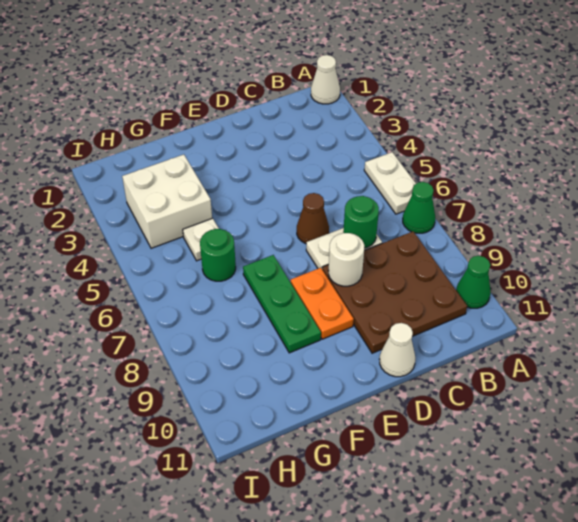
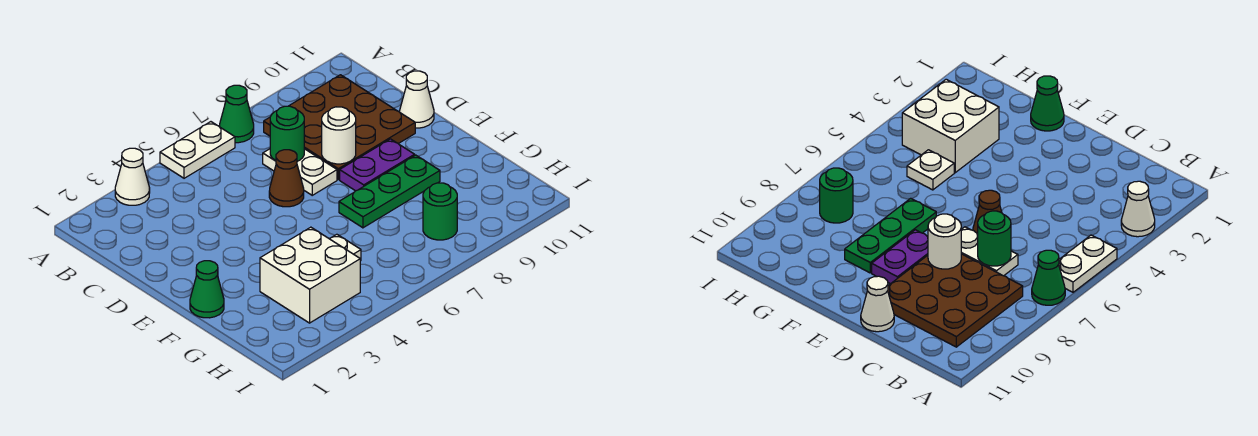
white 1x1 cone [311,55,340,104] -> white 1x1 cone moved to [115,148,150,205]
green 1x1 cone [456,256,491,308] -> green 1x1 cone moved to [190,261,224,318]
orange 1x2 plate [291,268,354,339] -> purple 1x2 plate [340,139,415,191]
green 1x1 round brick [200,229,236,281] -> green 1x1 round brick moved to [423,183,457,240]

